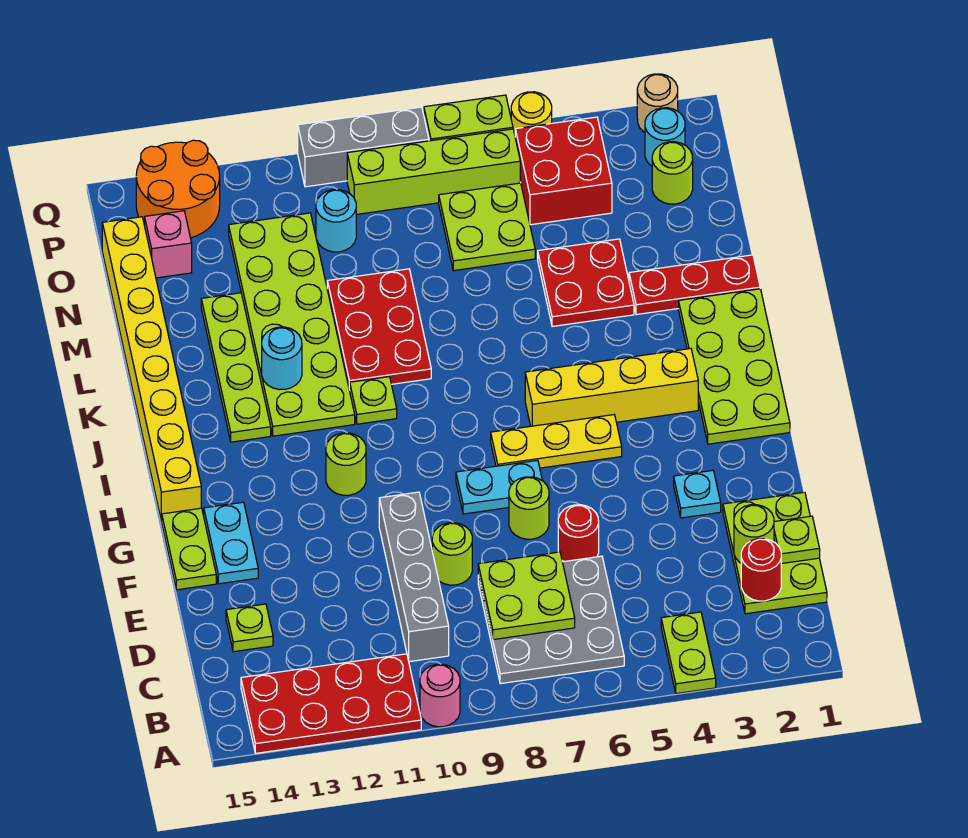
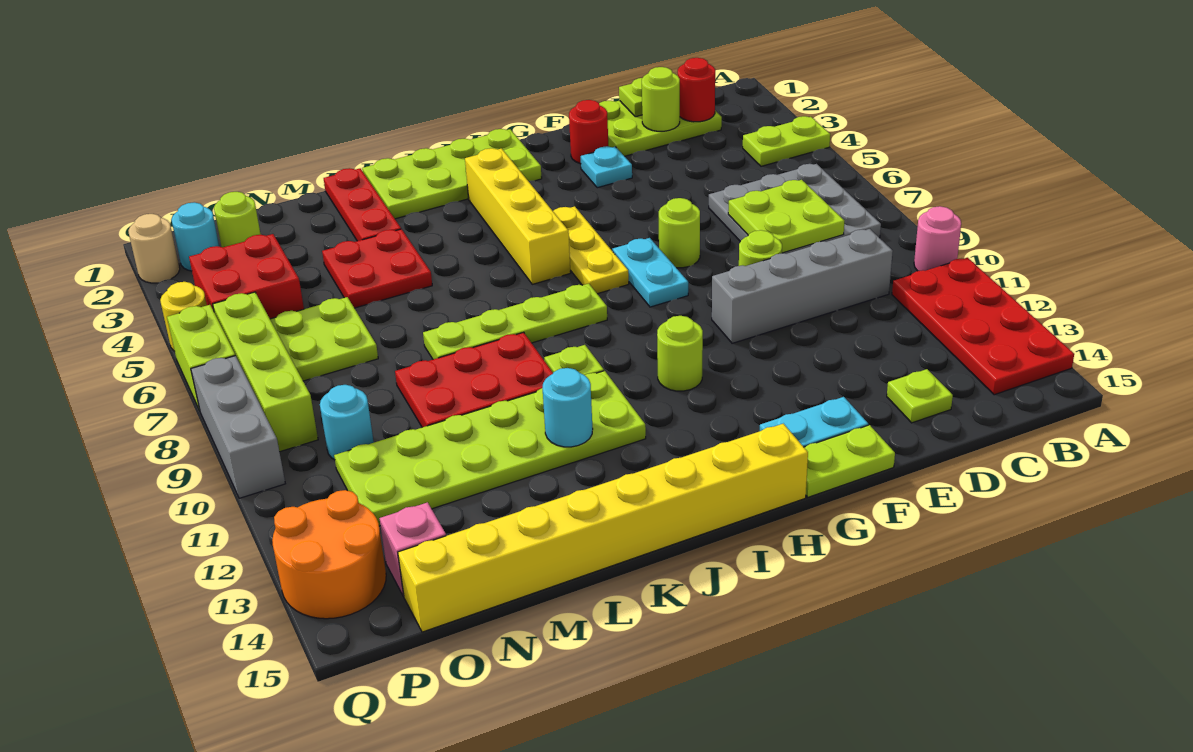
red 1x1 round brick [558,505,599,562] -> red 1x1 round brick moved to [569,100,608,164]
lime 1x4 plate [201,293,271,442] -> lime 1x4 plate moved to [423,284,607,359]

